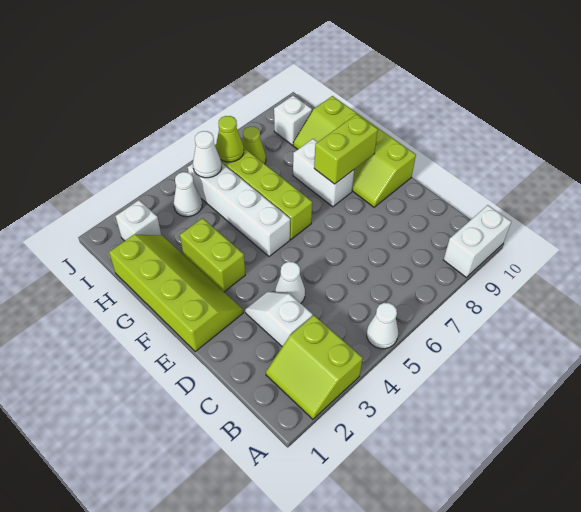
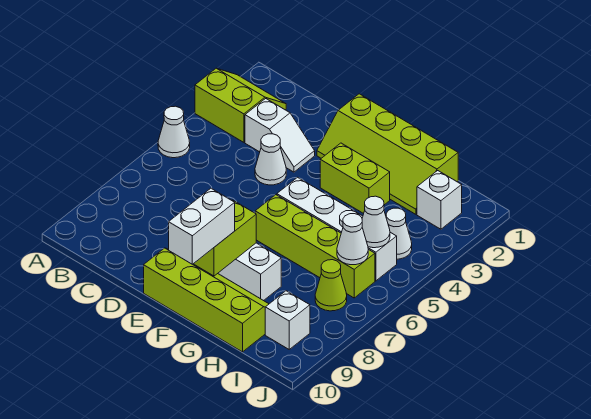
white 1x2 brick [444,205,511,277] -> white 1x2 brick moved to [169,188,235,264]
lime 1x1 cone [216,116,244,162] -> white 1x1 cone [337,214,368,265]

